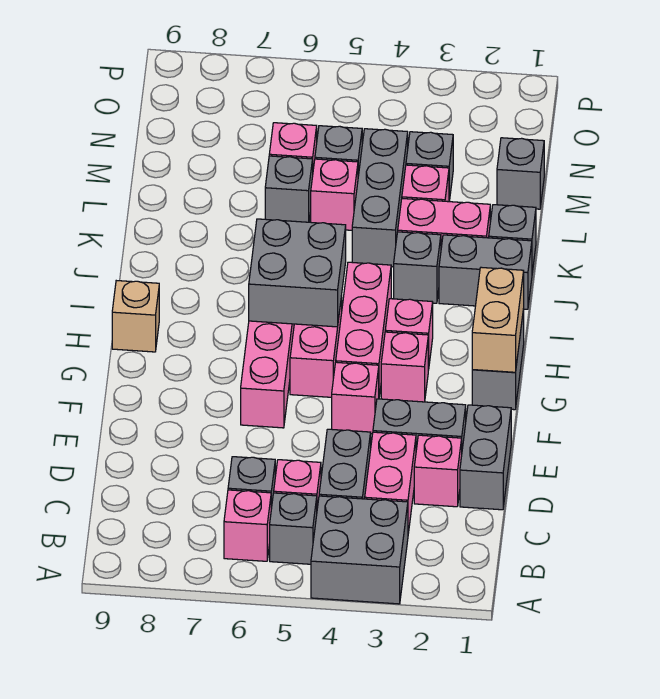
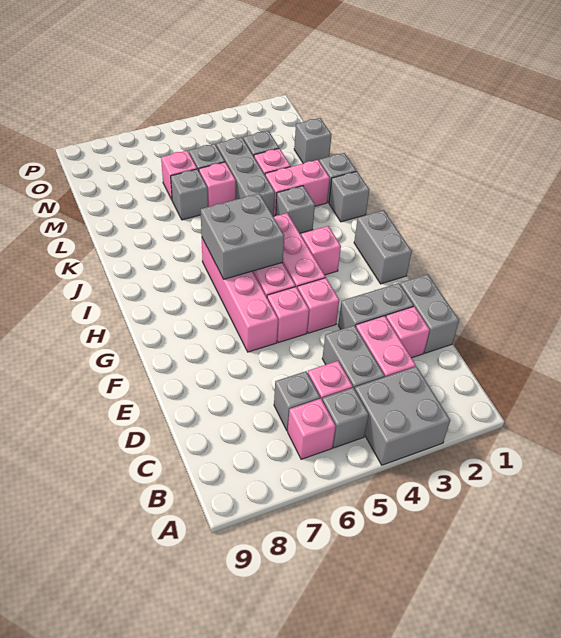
tan 1x2 brick [472,267,524,372] -> none
pink 1x1 brick [381,332,428,402] -> pink 1x1 brick moved to [267,287,309,343]
tan 1x1 brick [112,281,159,352] -> none
grey 1x2 brick [439,235,532,309] -> grey 1x1 brick [329,171,369,222]

